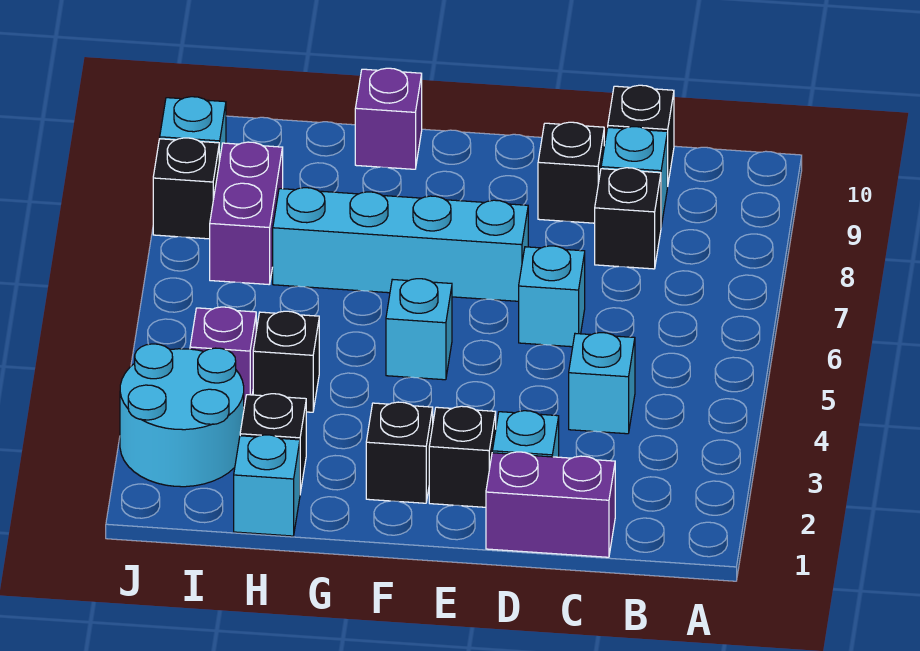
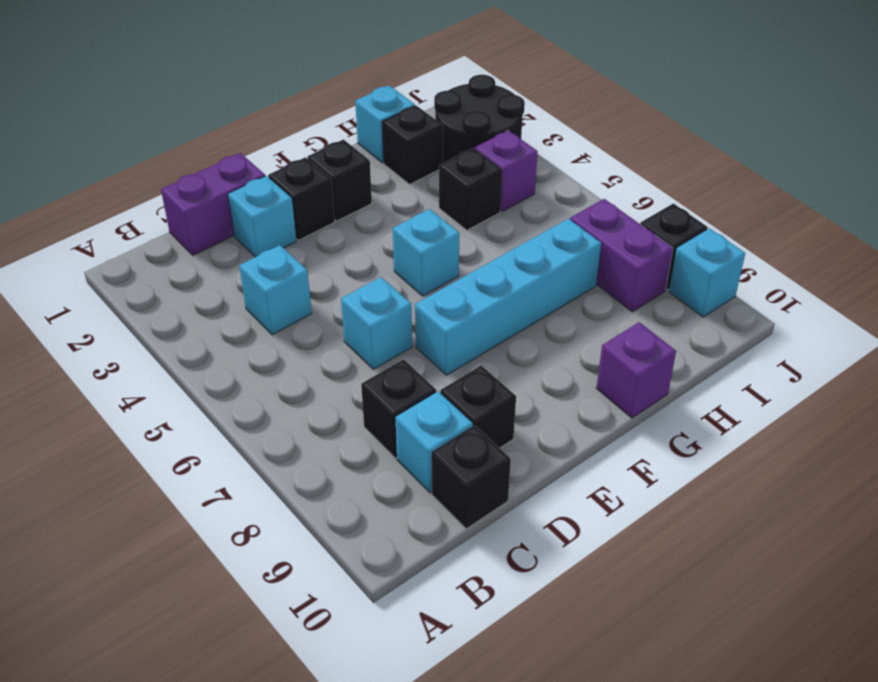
cyan 2x2 round brick [120,344,244,487] -> black 2x2 round brick [434,75,525,163]

